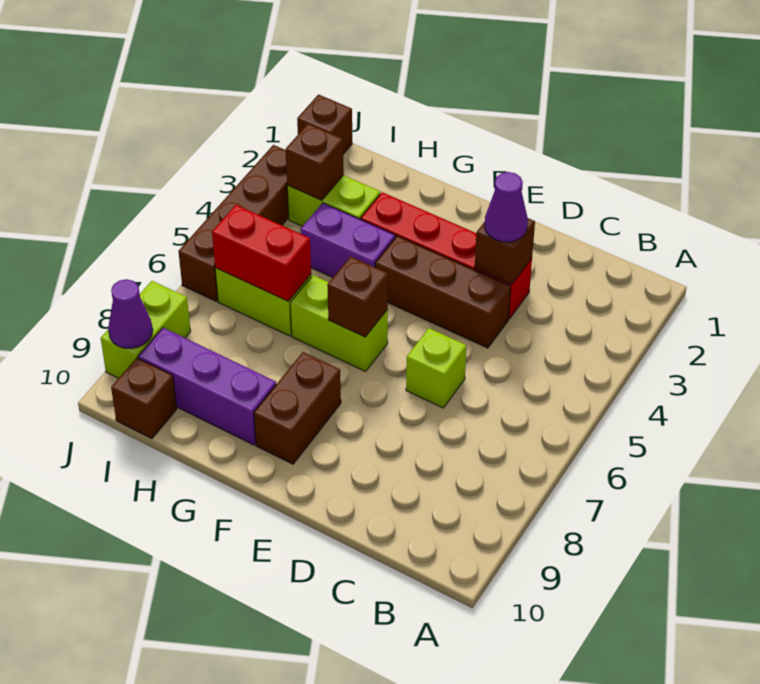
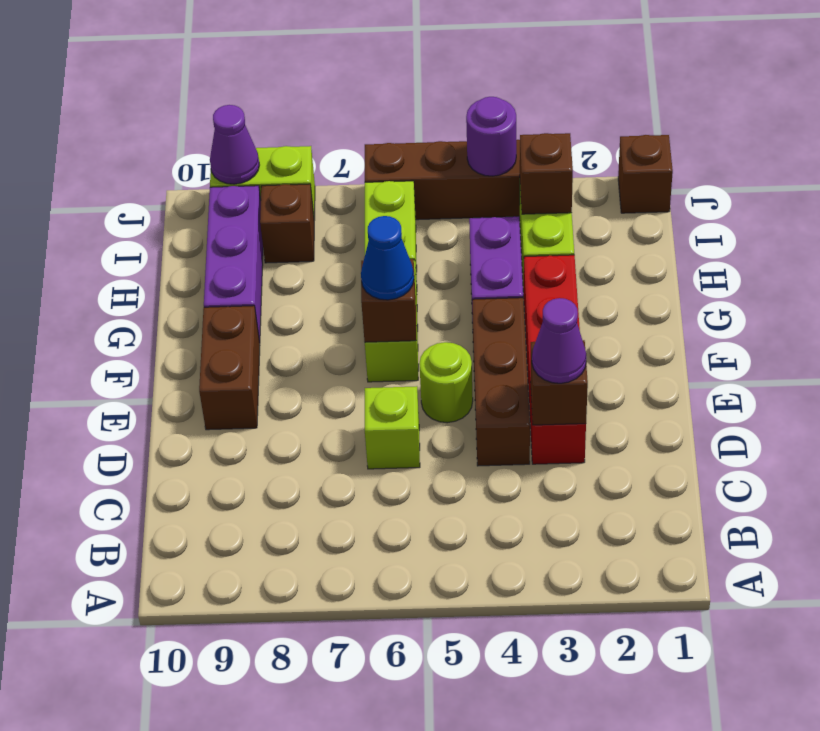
none -> lime 1x1 round brick [419,342,473,423]
none -> blue 1x1 cone [361,216,414,300]
brown 1x2 brick [254,352,341,464] -> brown 1x2 brick turned to [199,306,260,430]
red 1x2 brick [212,205,311,301] -> none
brown 1x1 brick [111,358,177,439] -> brown 1x1 brick moved to [260,184,314,263]
none -> purple 1x1 round brick [466,97,516,176]

